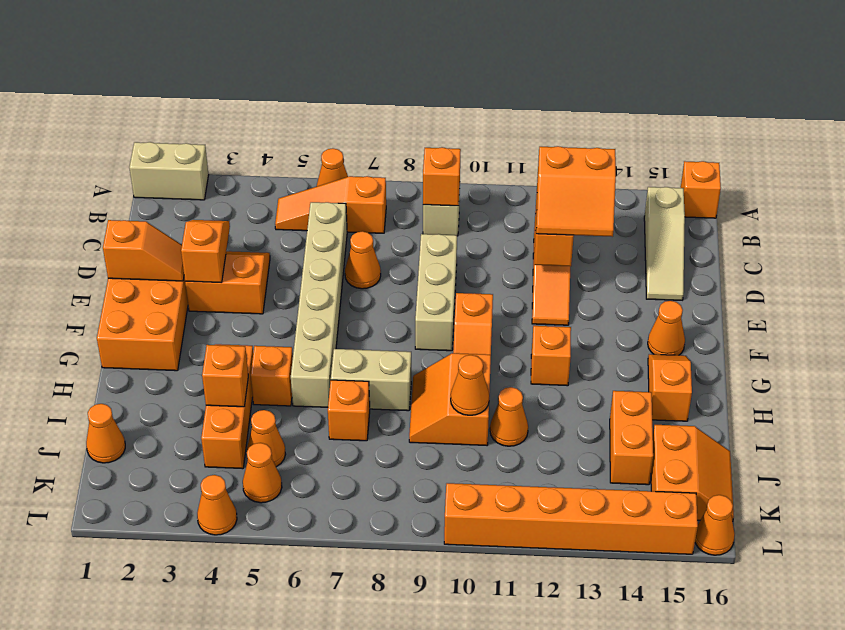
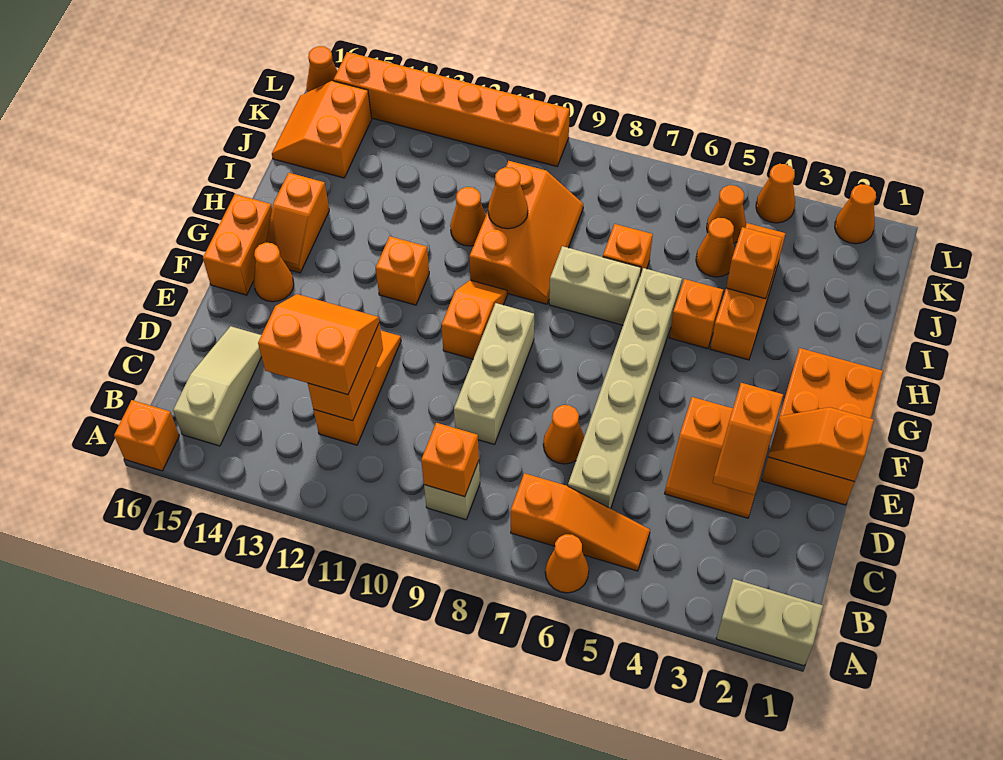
orange 2x2 slope [409,353,491,445] -> orange 2x3 slope [469,161,583,304]
orange 1x2 brick [610,391,653,485] -> orange 1x2 brick moved to [203,194,272,295]
orange 1x1 cone [86,404,125,463] -> orange 1x1 cone moved to [835,184,876,244]

